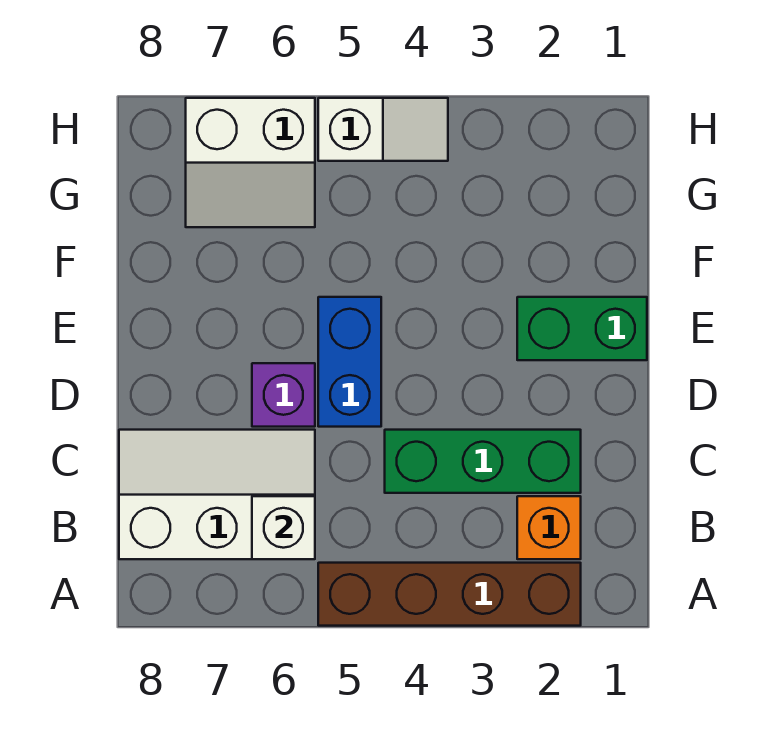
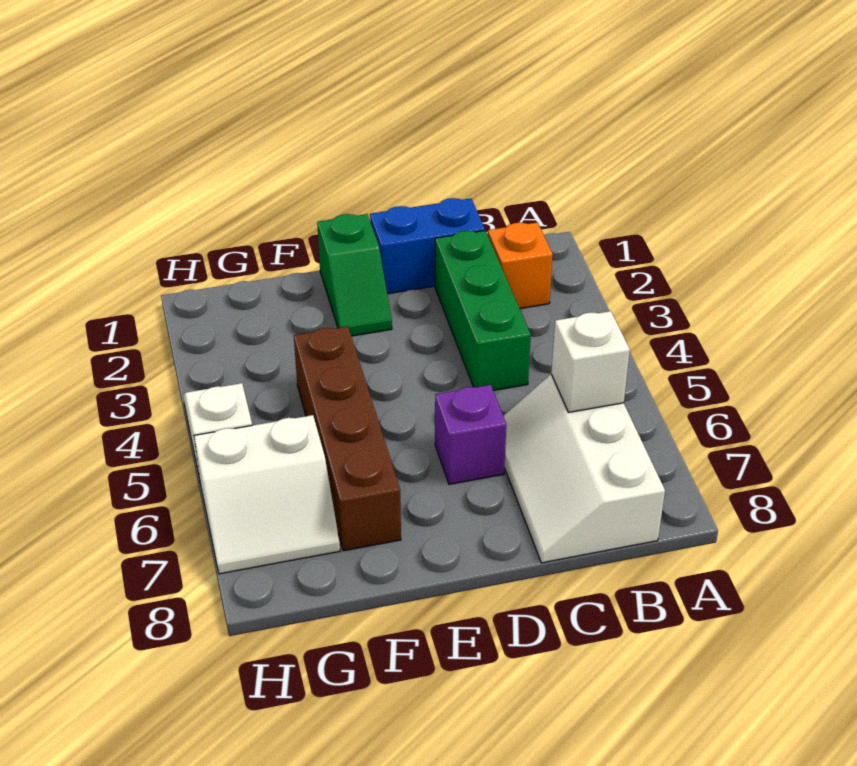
brown 1x4 brick [318,563,581,626] -> brown 1x4 brick moved to [294,326,401,551]
blue 1x2 brick [318,297,381,427] -> blue 1x2 brick moved to [370,198,485,294]
green 1x2 brick [517,297,647,360] -> green 1x2 slope [317,214,392,336]
white 2x2 slope [186,98,315,227] -> white 2x2 slope turned to [194,415,340,574]

